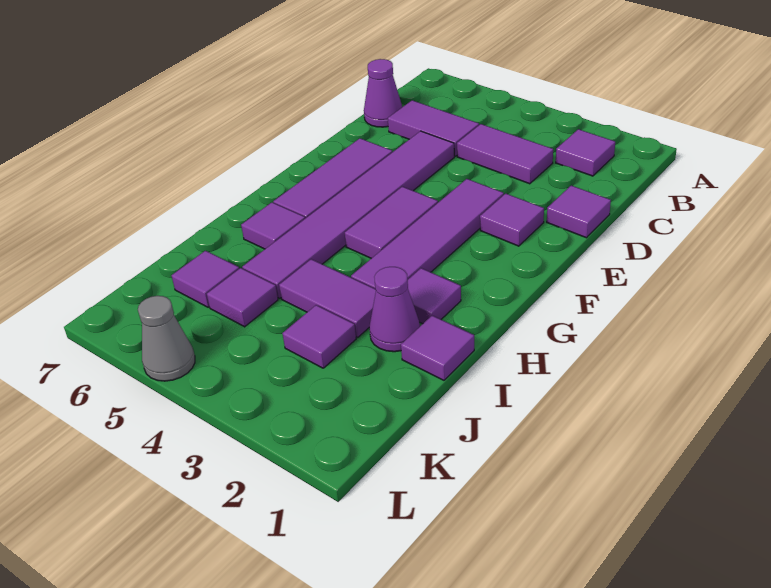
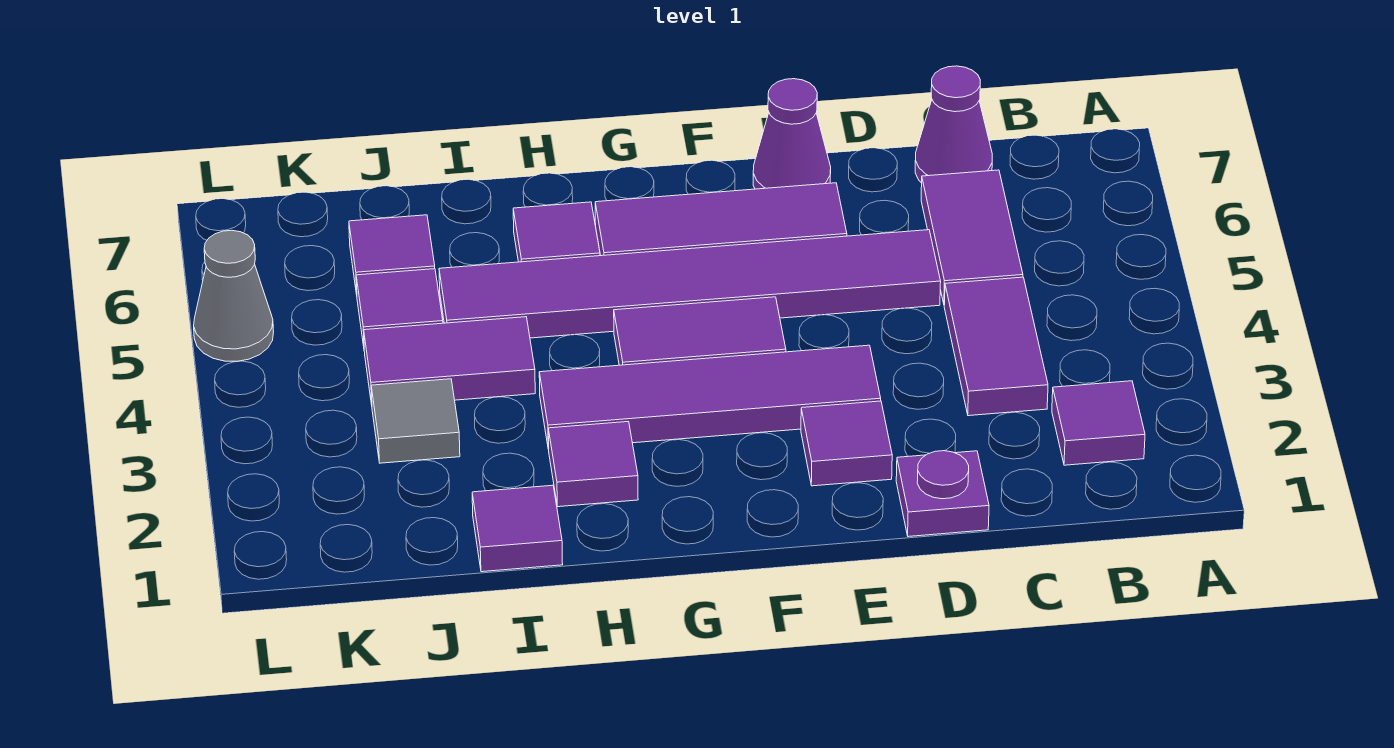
purple 1x1 tile [547,186,611,238] -> purple 1x1 plate [896,451,989,537]
purple 1x1 cone [369,267,420,352] -> purple 1x1 cone moved to [753,79,831,189]
purple 1x2 tile [279,259,376,338] -> purple 1x2 tile turned to [364,317,535,405]
purple 1x1 tile [282,305,356,368] -> grey 1x1 tile [371,379,460,463]

